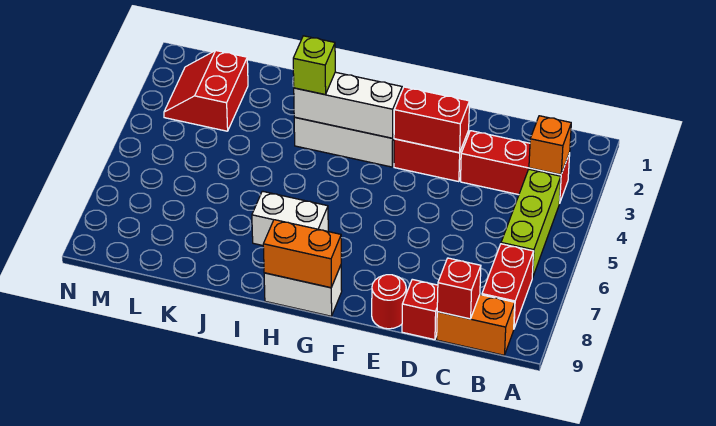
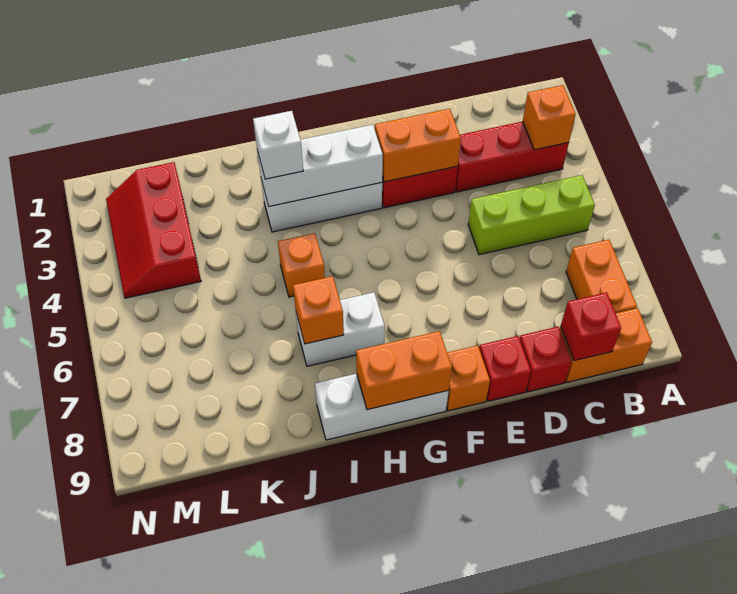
lime 1x3 brick [501,169,561,278] -> lime 1x3 brick turned to [468,175,595,255]
red 1x2 brick [482,244,534,328] -> orange 1x2 brick [566,240,637,313]
red 1x2 brick [394,87,470,153] -> orange 1x2 brick [375,109,461,182]
red 1x1 round brick [372,275,406,329] -> red 1x1 brick [479,336,531,401]
none -> orange 1x1 brick [447,345,490,411]
white 1x2 brick [264,265,342,316] -> white 1x3 brick [315,374,449,440]
lime 1x1 brick [293,36,335,95] -> white 1x1 brick [253,111,303,179]
none -> orange 1x1 brick [278,233,325,297]
none -> orange 1x1 brick [293,276,344,344]
red 2x2 slope [164,51,248,131] -> red 2x3 slope [106,162,201,298]

